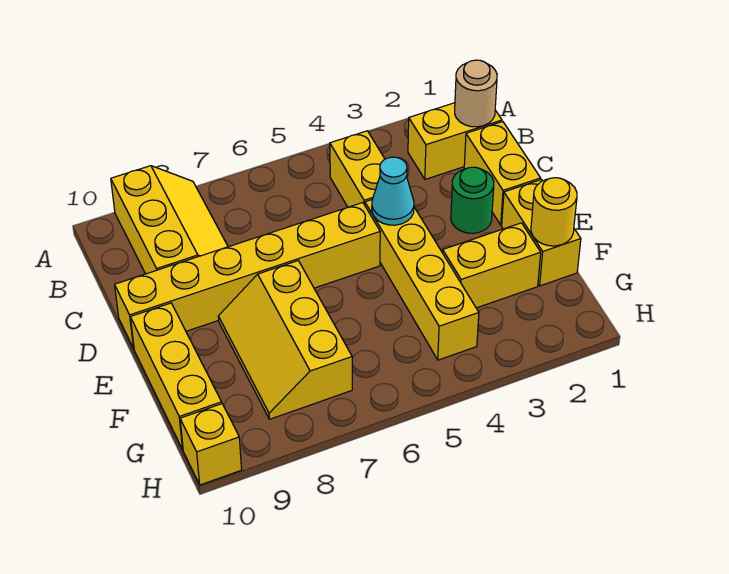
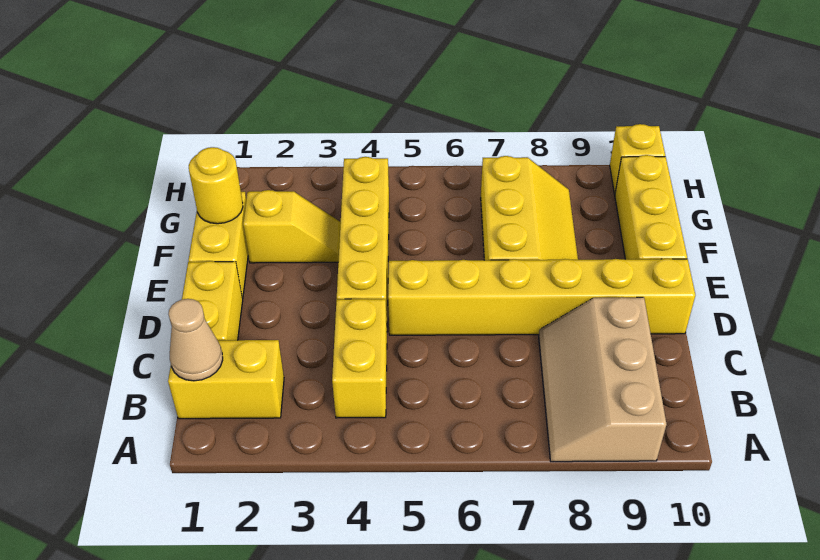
yellow 2x3 slope [111,166,228,274] -> tan 2x3 slope [539,297,666,462]
tan 1x1 round brick [455,60,497,127] -> tan 1x1 cone [169,299,223,381]
green 1x1 round brick [451,167,494,233] -> none
cyan 1x1 cone [372,157,414,225] -> none
yellow 1x2 brick [443,223,541,308] -> yellow 1x2 slope [243,190,341,263]

